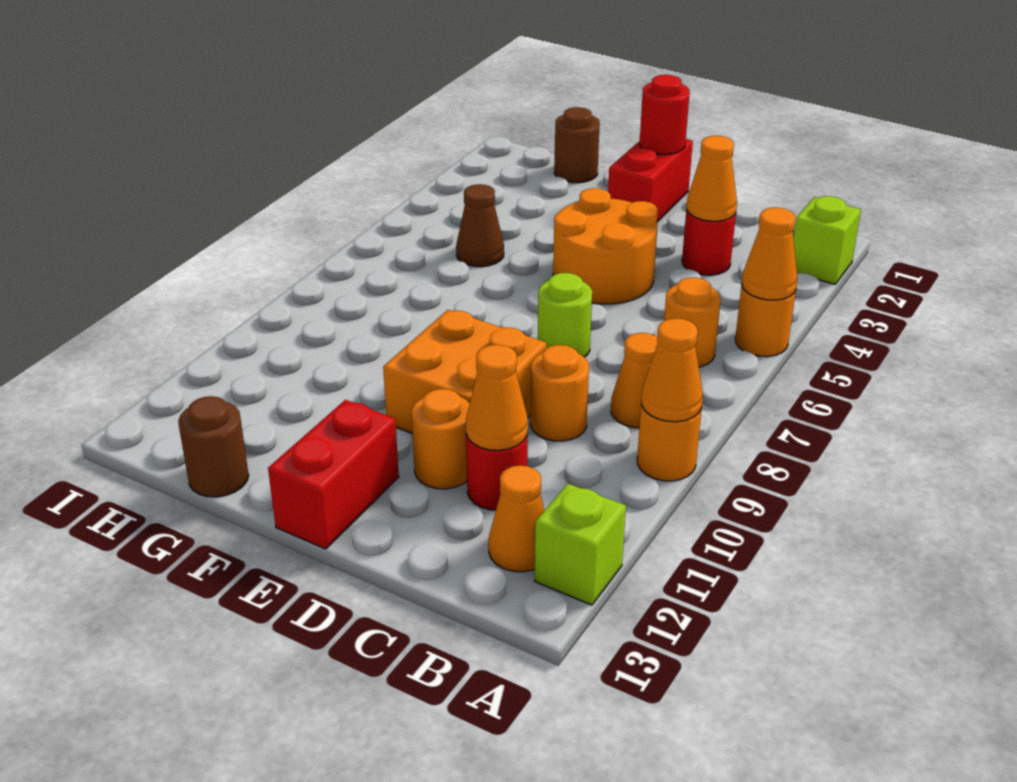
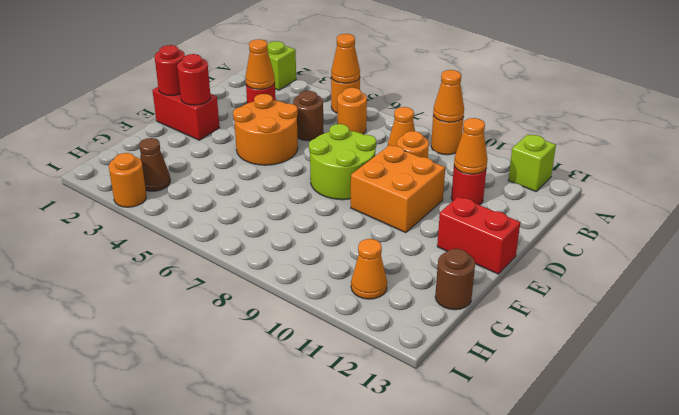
orange 1x1 cone [488,465,545,572] -> orange 1x1 cone moved to [351,239,387,299]
lime 1x1 round brick [538,273,592,357] -> lime 2x2 round brick [309,124,376,200]
orange 1x1 round brick [412,389,470,489] -> orange 1x1 round brick moved to [109,153,146,207]
none -> red 1x1 round brick [177,54,211,105]
brown 1x1 round brick [554,107,600,183] -> brown 1x1 round brick moved to [293,91,323,141]
brown 1x1 cone [456,184,504,267] -> brown 1x1 cone moved to [139,138,170,191]

